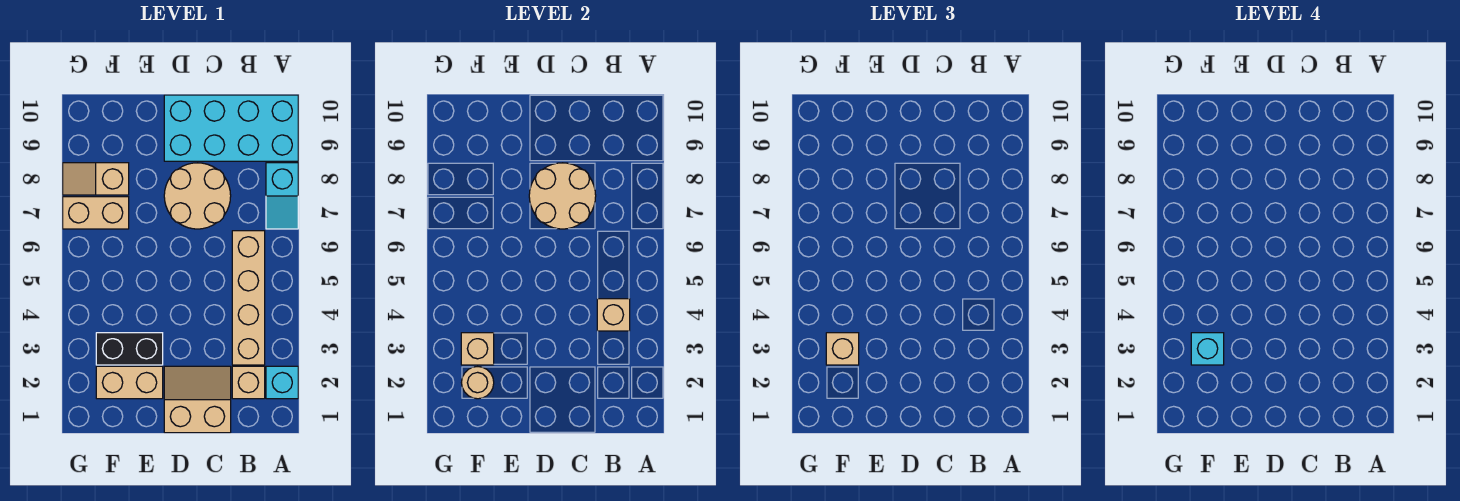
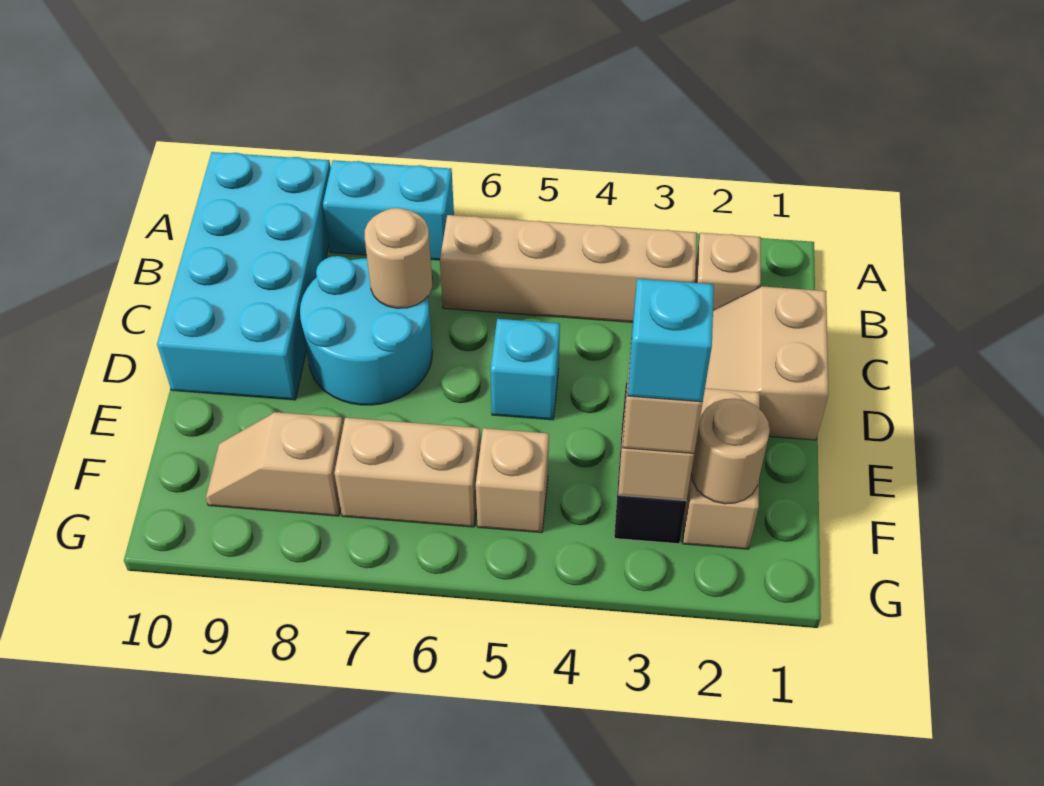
cyan 1x1 brick [266,366,298,399] -> cyan 1x1 brick moved to [491,319,560,420]
cyan 1x2 slope [266,163,298,229] -> cyan 1x2 brick [323,160,454,260]
tan 1x1 brick [597,299,630,331] -> tan 1x1 brick moved to [476,428,549,533]
tan 2x2 round brick [164,163,231,229] -> cyan 2x2 round brick [300,256,432,405]
tan 2x2 round brick [529,163,596,229] -> tan 1x1 round brick [365,208,432,308]
tan 1x2 brick [63,197,129,229] -> tan 1x2 brick turned to [334,418,480,527]
tan 1x2 slope [63,163,129,195] -> tan 1x2 slope turned to [206,412,343,516]

